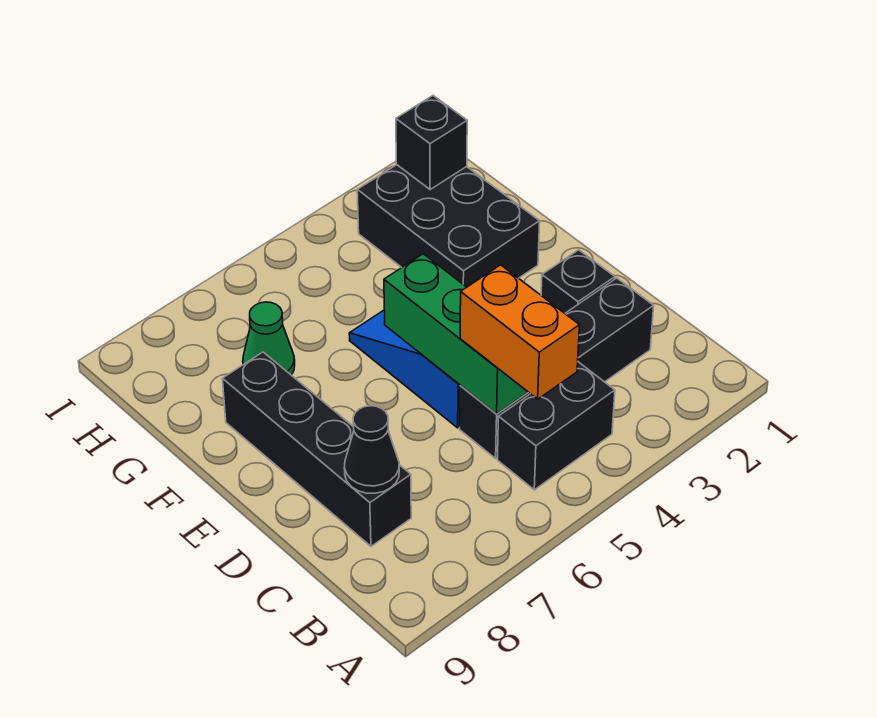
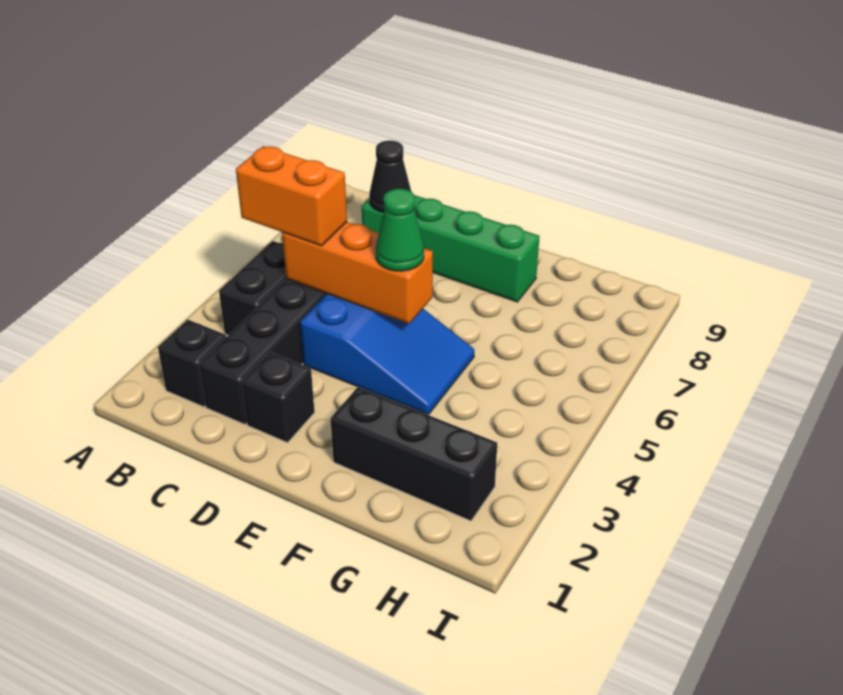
green 1x3 brick [384,254,528,414] -> orange 1x3 brick [282,222,433,324]
black 1x4 brick [222,352,411,546] -> green 1x4 brick [362,195,540,302]
black 2x3 brick [357,165,540,287] -> black 1x3 brick [331,387,497,521]
green 1x1 cone [243,302,295,375] -> green 1x1 cone moved to [376,189,424,271]
black 1x1 brick [396,96,467,189] -> black 1x1 brick moved to [158,320,226,407]

